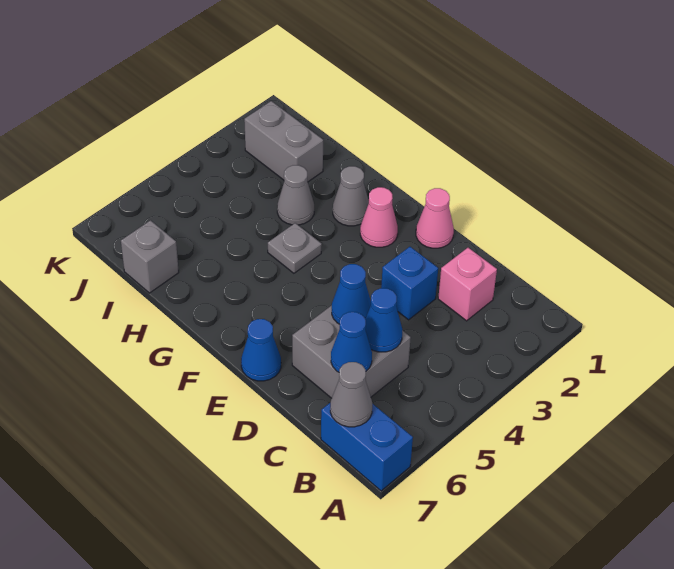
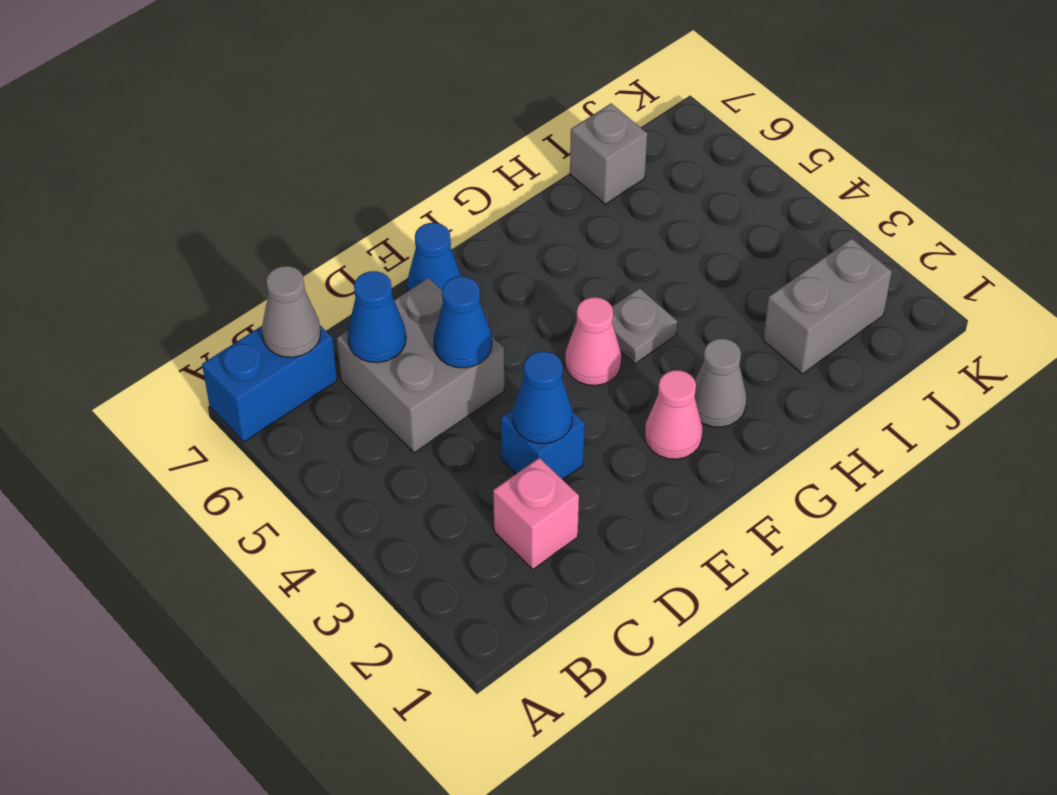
blue 1x1 cone [365,288,402,352] -> blue 1x1 cone moved to [513,351,572,444]
pink 1x1 cone [416,188,454,248] -> pink 1x1 cone moved to [565,297,621,385]
grey 1x1 cone [277,165,314,225] -> none

